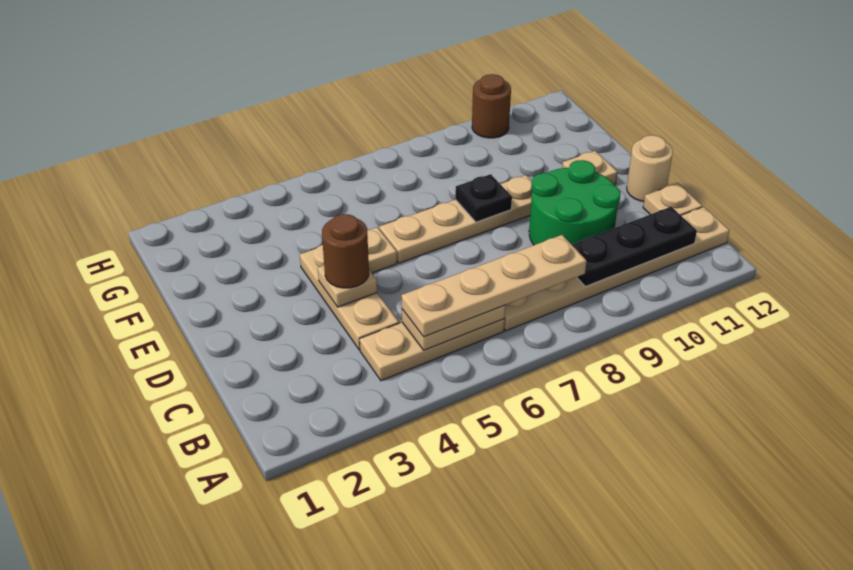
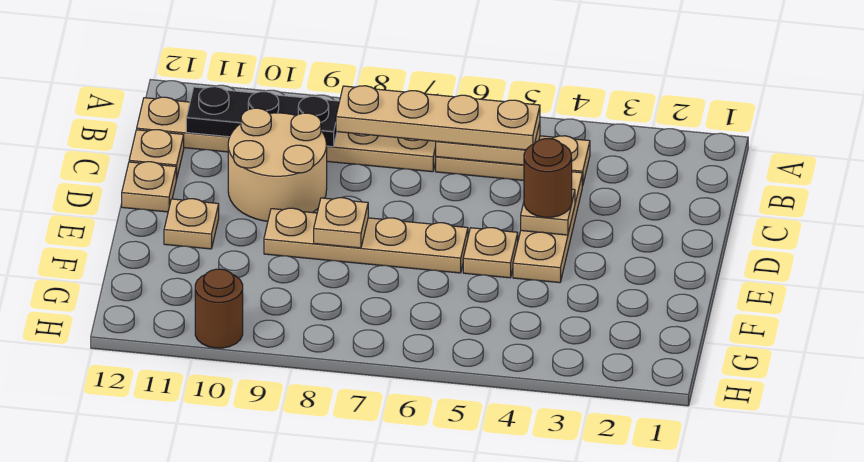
green 2x2 round brick [529,160,621,245] -> tan 2x2 round brick [228,108,327,221]
tan 1x1 round brick [627,135,673,202] -> tan 1x1 plate [122,162,176,212]
black 1x1 plate [455,174,512,222] -> tan 1x1 plate [314,198,368,248]

